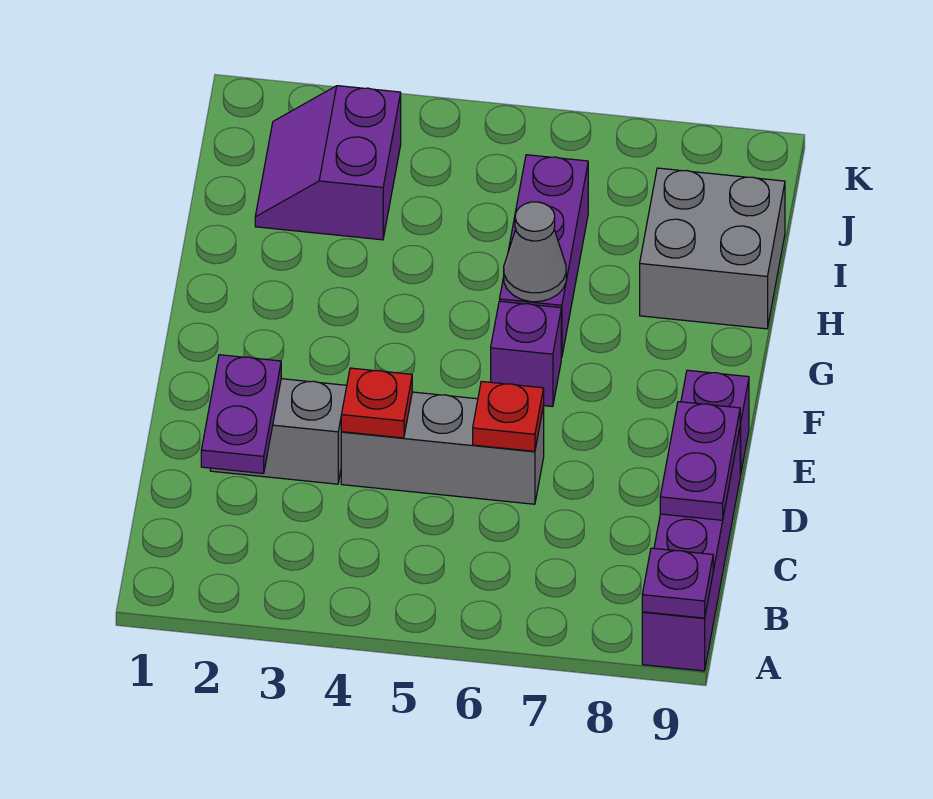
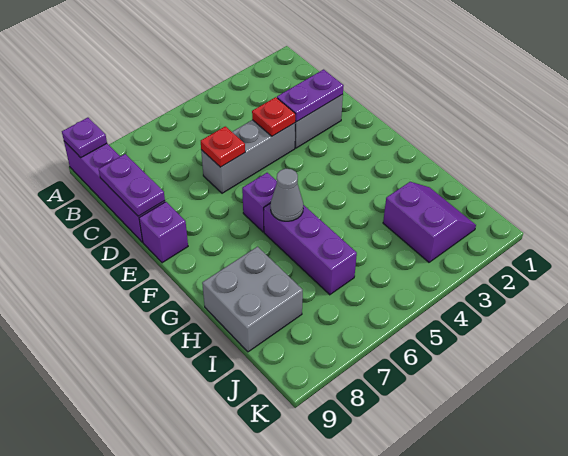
purple 1x2 plate [201,355,281,473] -> purple 1x2 plate turned to [277,69,344,122]

